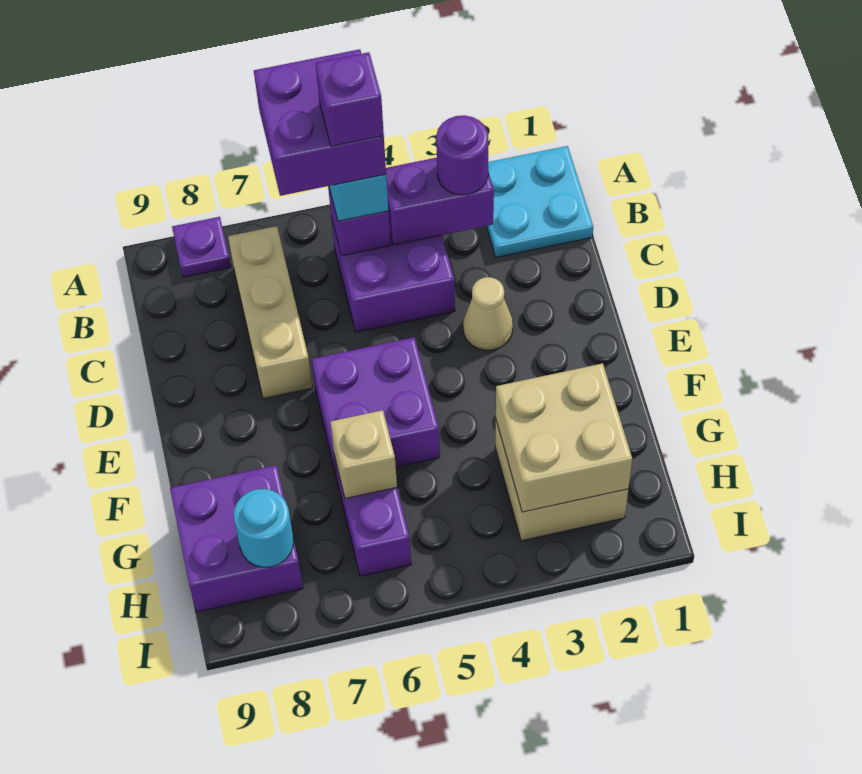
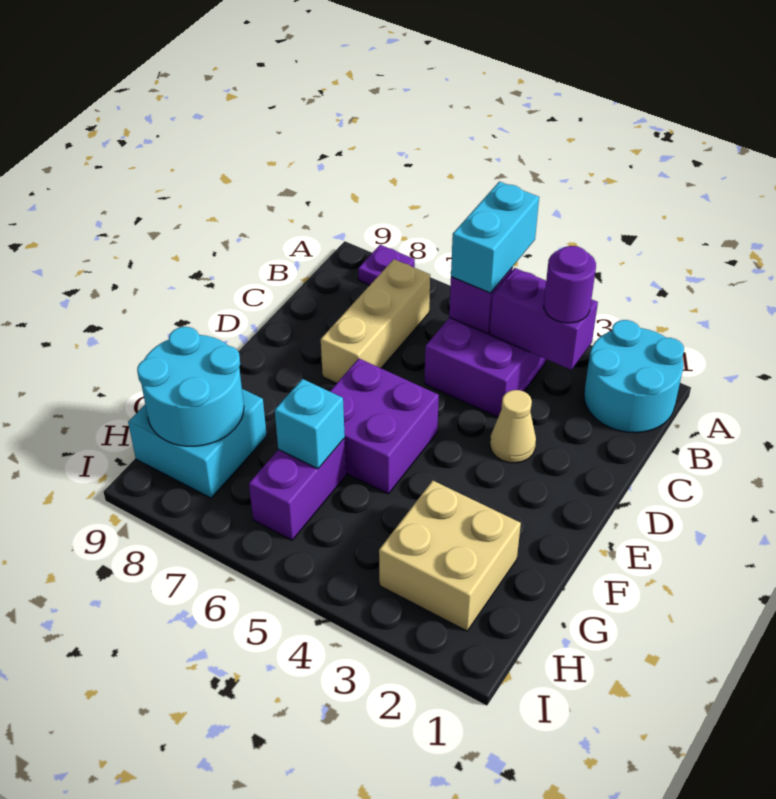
cyan 2x2 plate [486,146,593,257] -> cyan 2x2 round brick [584,320,684,433]
purple 2x2 brick [254,49,386,196] -> none
purple 1x1 brick [316,52,384,146] -> none
tan 2x2 brick [496,363,632,512] -> none
tan 1x1 brick [330,410,397,498] -> cyan 1x1 brick [275,379,345,469]
purple 2x2 brick [170,465,303,612] -> cyan 2x2 brick [128,389,267,498]
cyan 1x1 round brick [234,489,293,567] -> cyan 2x2 round brick [137,327,244,446]

